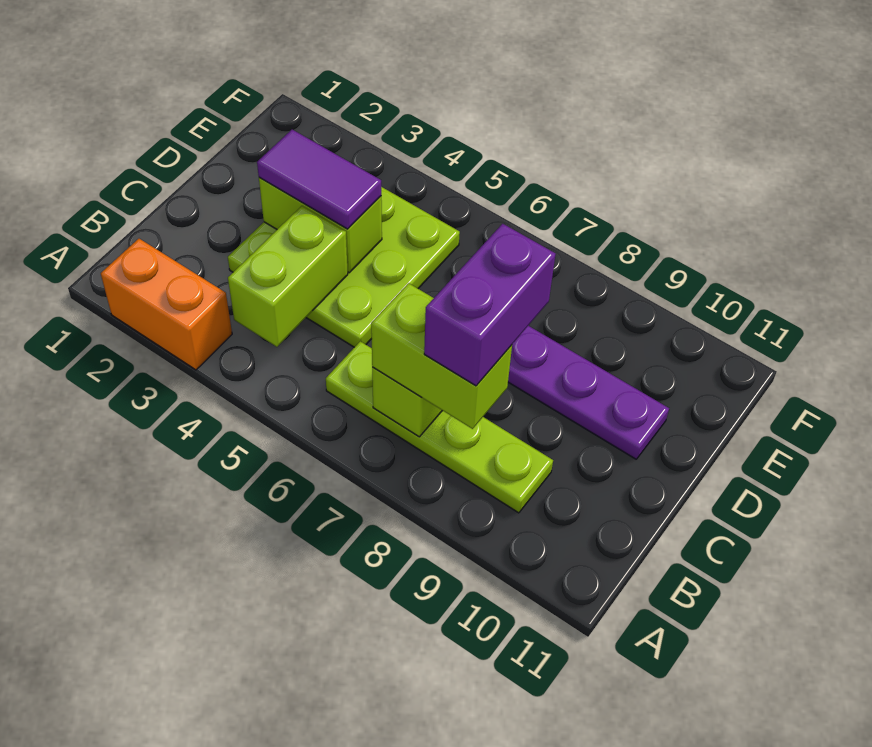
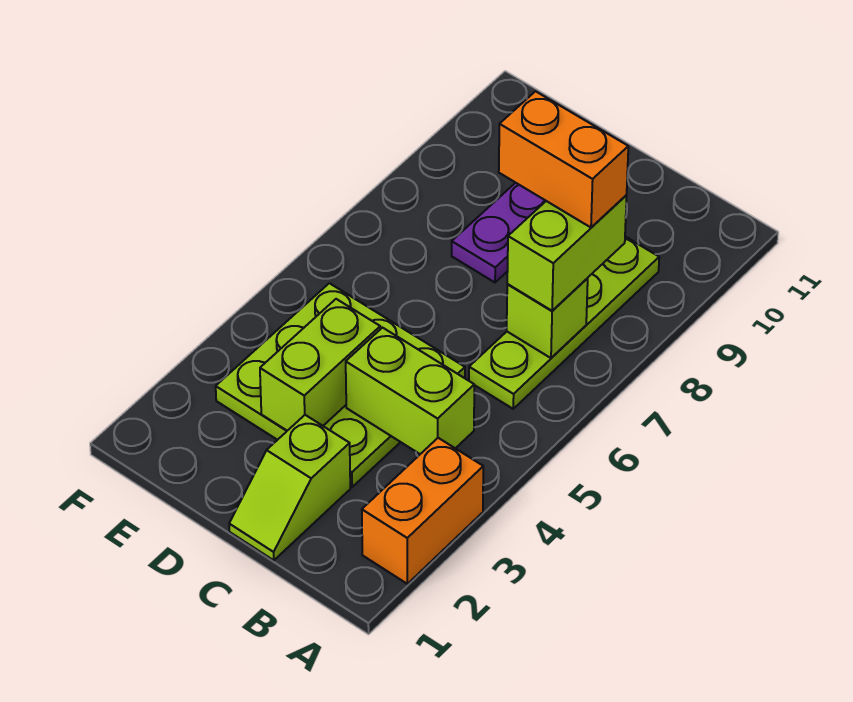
purple 1x2 brick [424,224,556,386] -> orange 1x2 brick [499,91,628,227]
none -> lime 1x2 slope [229,415,350,560]
purple 1x2 tile [257,130,381,229] -> none

